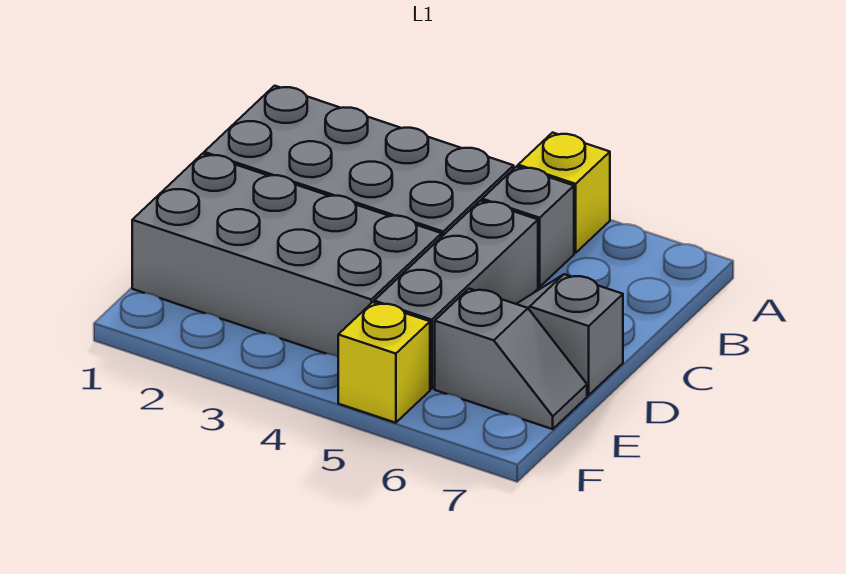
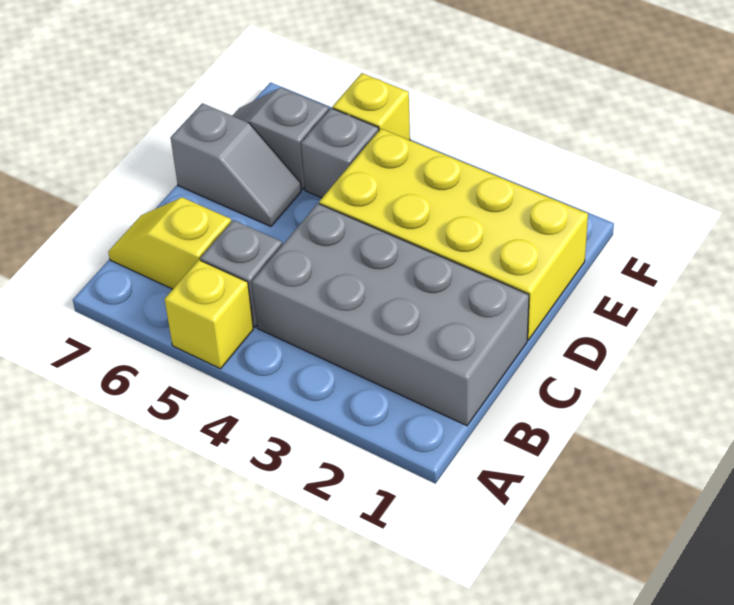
none -> yellow 1x2 slope [108,197,231,289]
grey 1x3 brick [374,200,538,389] -> grey 1x1 brick [301,108,379,198]
grey 2x4 brick [132,154,442,357] -> yellow 2x4 brick [319,129,588,340]

